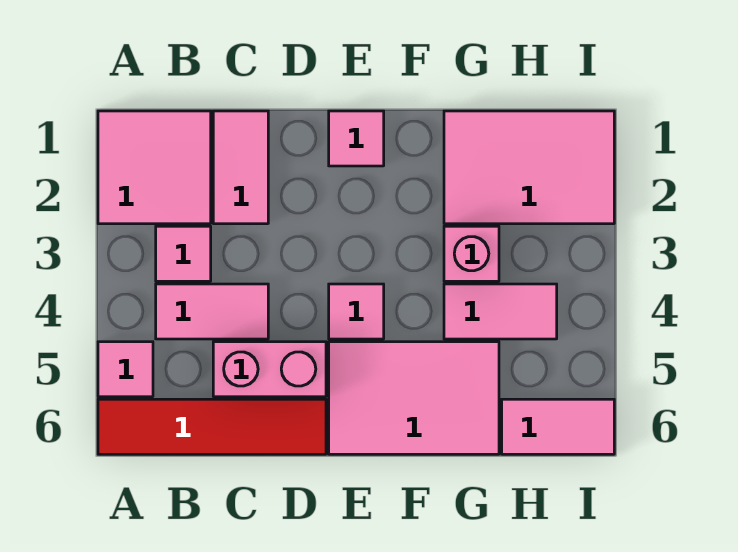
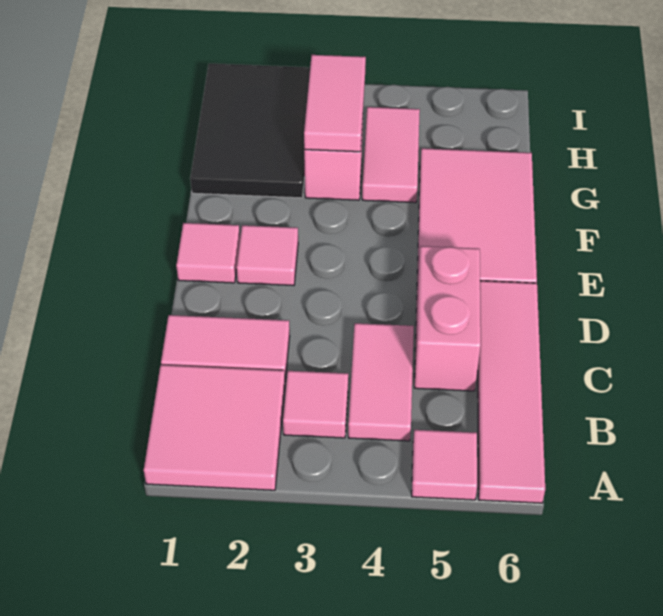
red 1x4 tile [98,399,326,454] -> pink 1x4 tile [478,281,545,503]
pink 1x1 tile [329,284,384,339] -> pink 1x1 tile moved to [237,225,298,286]
pink 2x3 tile [444,111,614,224] -> black 2x3 tile [190,64,310,198]
pink 1x2 tile [502,399,614,454] -> pink 1x2 tile moved to [304,55,366,152]

